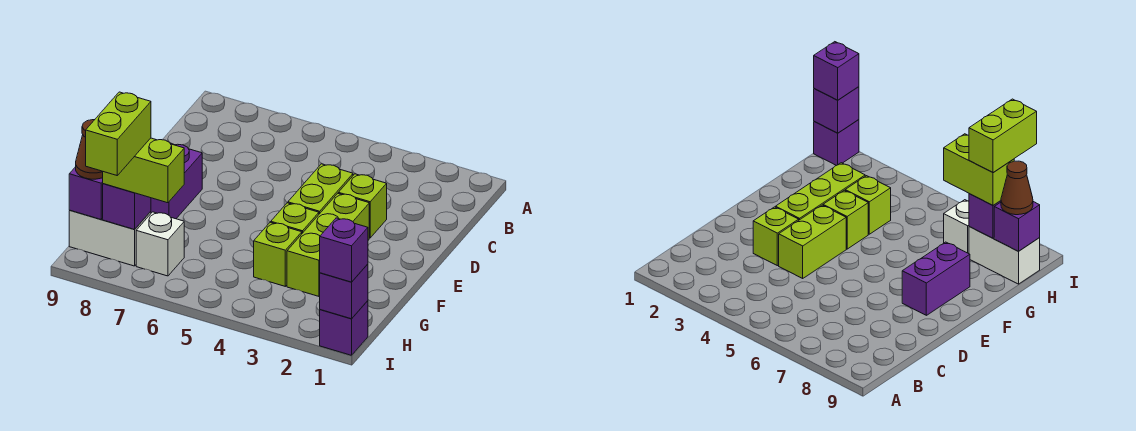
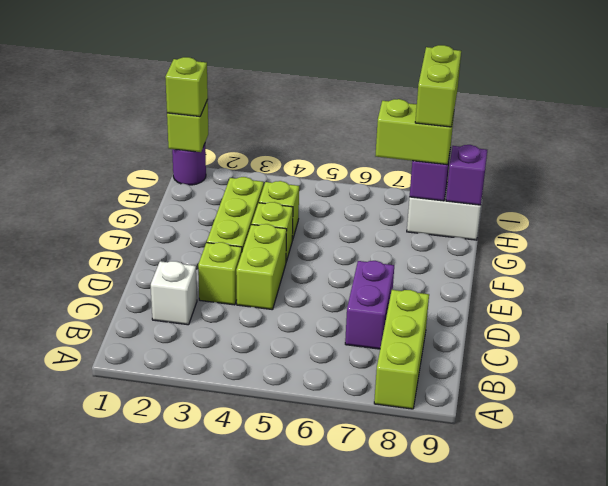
none -> lime 1x3 brick [374,290,429,409]
purple 1x2 brick [151,144,202,219] -> purple 1x2 brick moved to [345,261,394,349]
white 1x1 brick [136,212,184,276] -> white 1x1 brick moved to [151,261,197,325]
brown 1x1 cone [76,120,103,179] -> none
purple 1x1 brick [320,301,368,355] -> purple 1x1 round brick [172,144,206,185]
purple 1x1 brick [320,264,368,319] -> lime 1x1 brick [167,100,208,152]
purple 1x1 brick [320,218,368,282] -> lime 1x1 brick [165,57,208,117]

